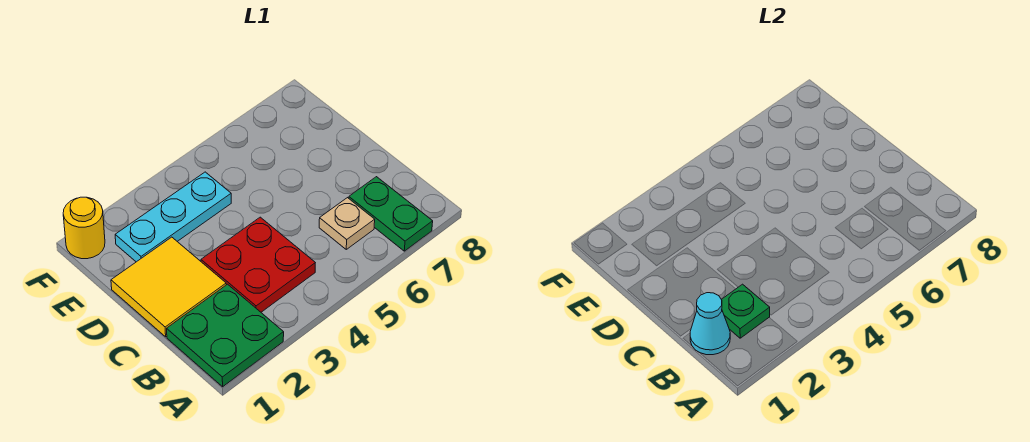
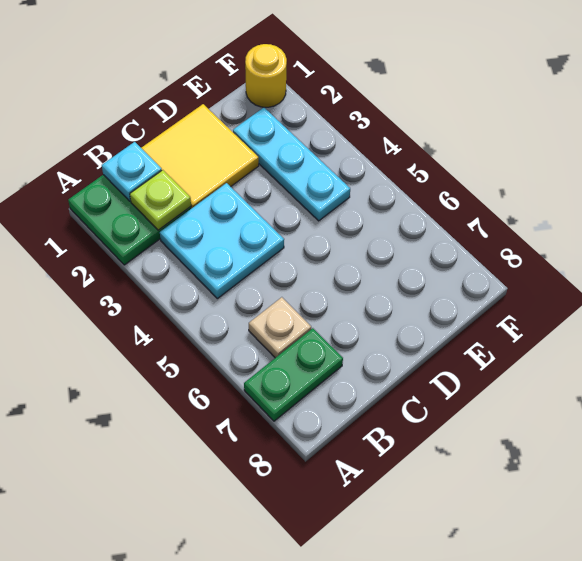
cyan 1x1 cone [690,293,730,355] -> cyan 1x1 plate [102,142,162,201]
green 1x1 plate [721,284,770,338] -> lime 1x1 plate [130,170,191,230]
red 2x2 plate [201,217,315,312] -> cyan 2x2 plate [160,183,284,299]

